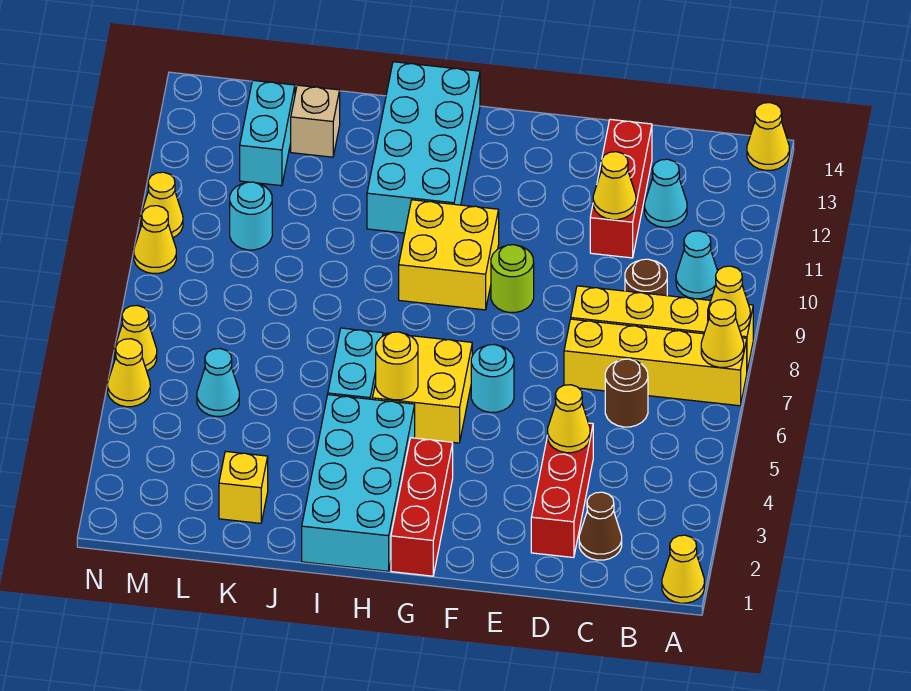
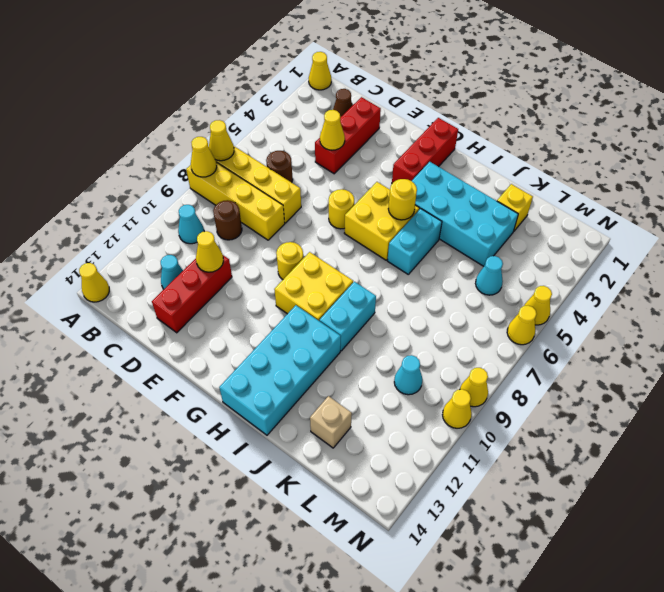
cyan 1x1 round brick [471,344,514,412] -> yellow 1x1 round brick [329,189,354,229]
lime 1x1 round brick [491,245,534,313] -> yellow 1x1 round brick [276,242,303,280]
cyan 2x4 brick [302,395,415,571] -> cyan 2x4 brick turned to [412,162,518,266]
cyan 1x1 round brick [230,182,272,250] -> cyan 1x1 cone [394,355,423,395]
cyan 1x2 brick [240,80,295,186] -> cyan 1x2 brick moved to [319,282,376,351]

